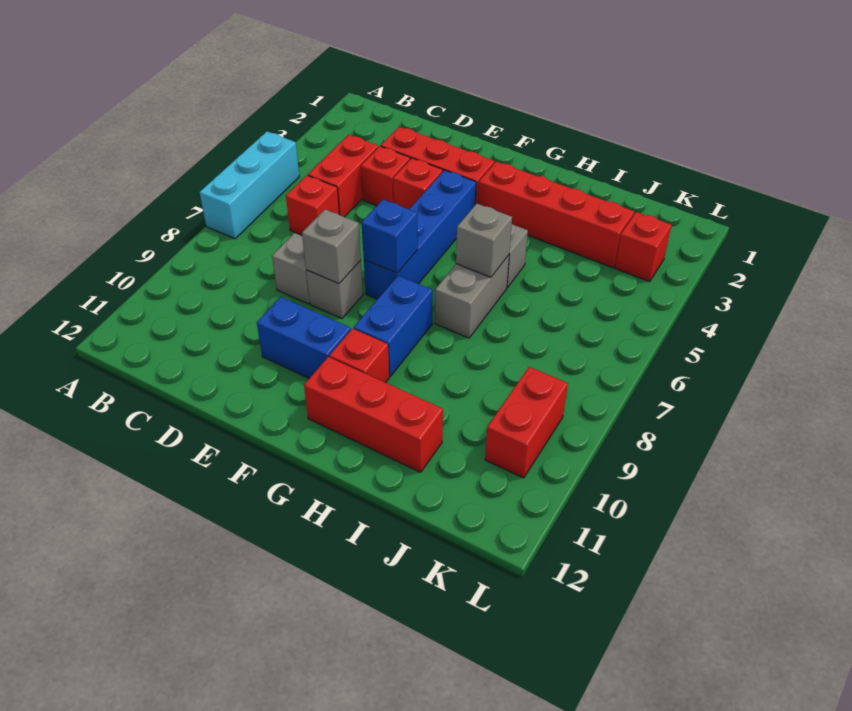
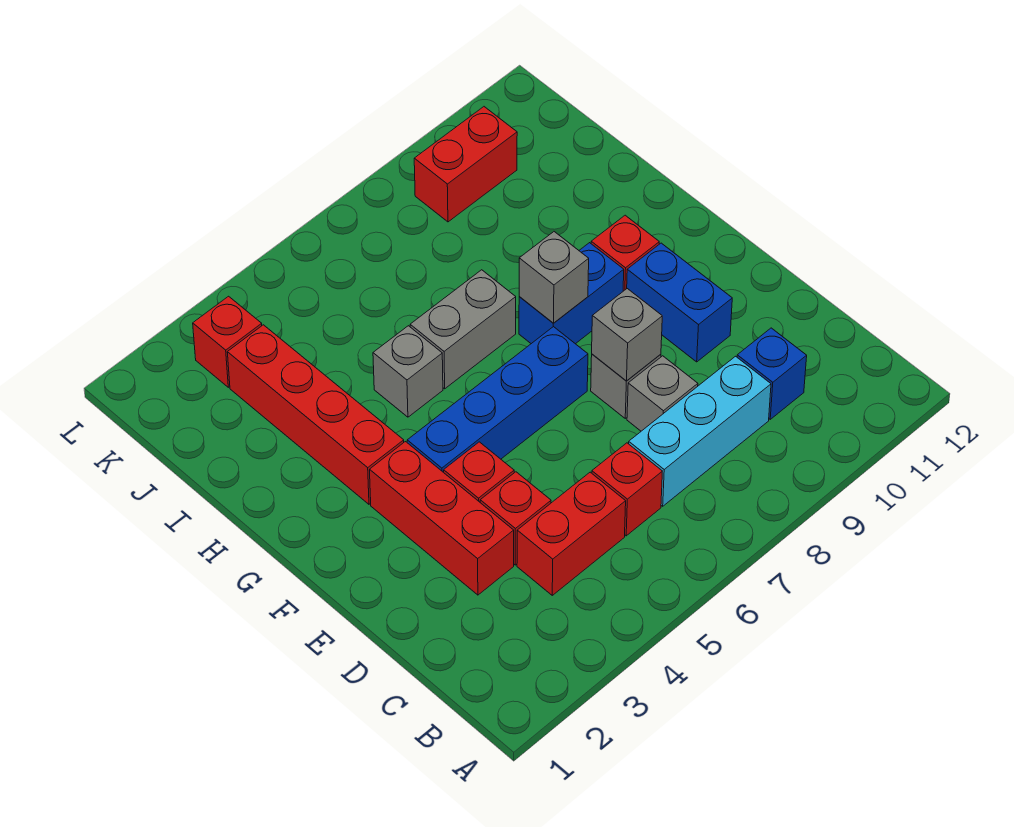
cyan 1x3 brick [200,131,299,239] -> cyan 1x3 brick moved to [629,356,771,506]
blue 1x1 brick [362,200,418,273] -> blue 1x1 brick moved to [737,328,807,419]
red 1x3 brick [304,357,443,472] -> none
grey 1x1 brick [456,203,512,277] -> grey 1x1 brick moved to [519,232,589,323]

